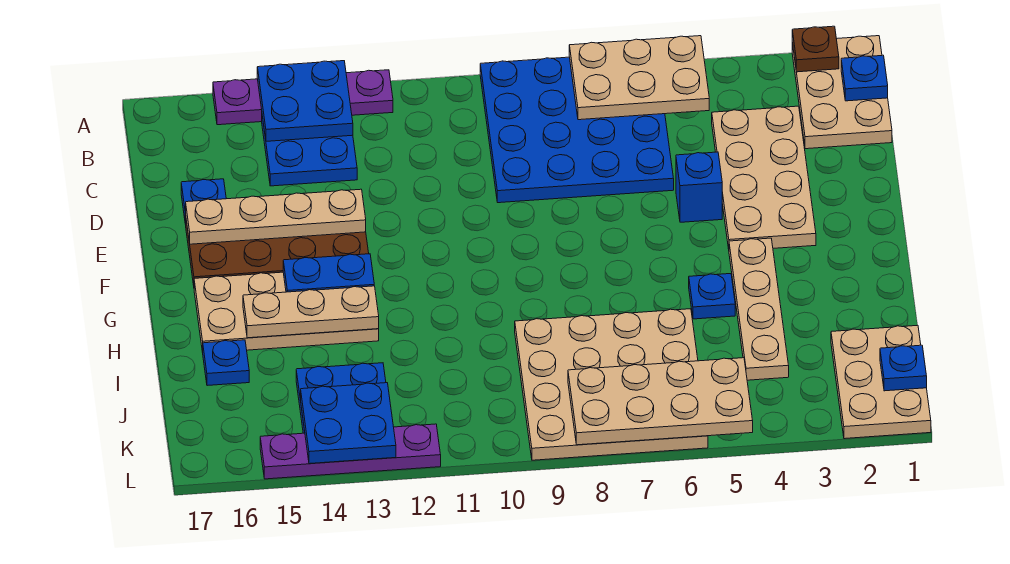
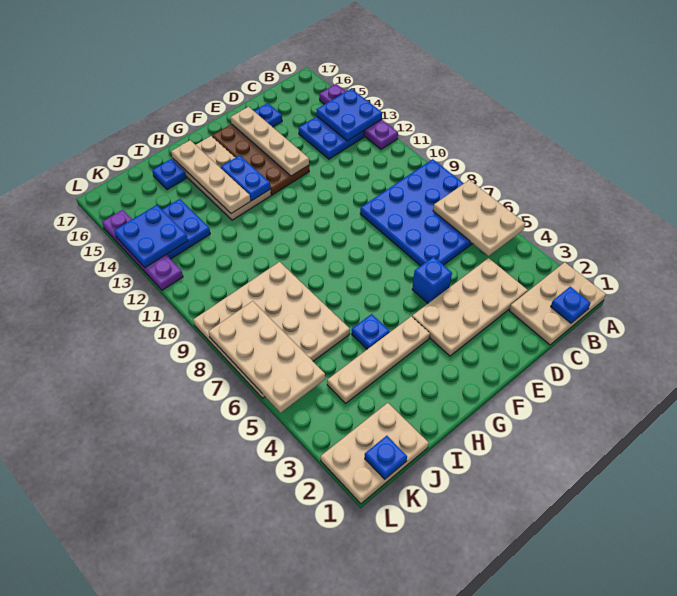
brown 1x1 plate [792,26,839,72] -> none
tan 1x3 plate [243,286,379,338] -> tan 1x4 plate [171,140,251,214]

